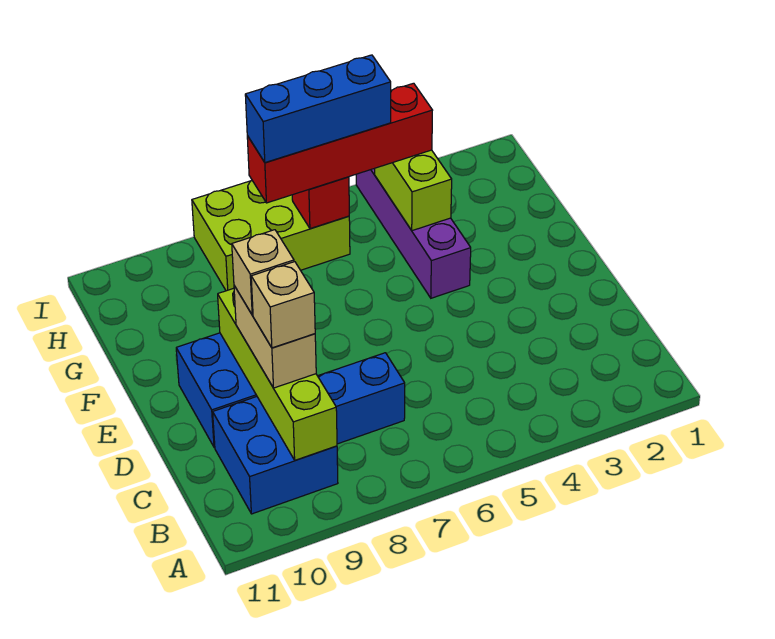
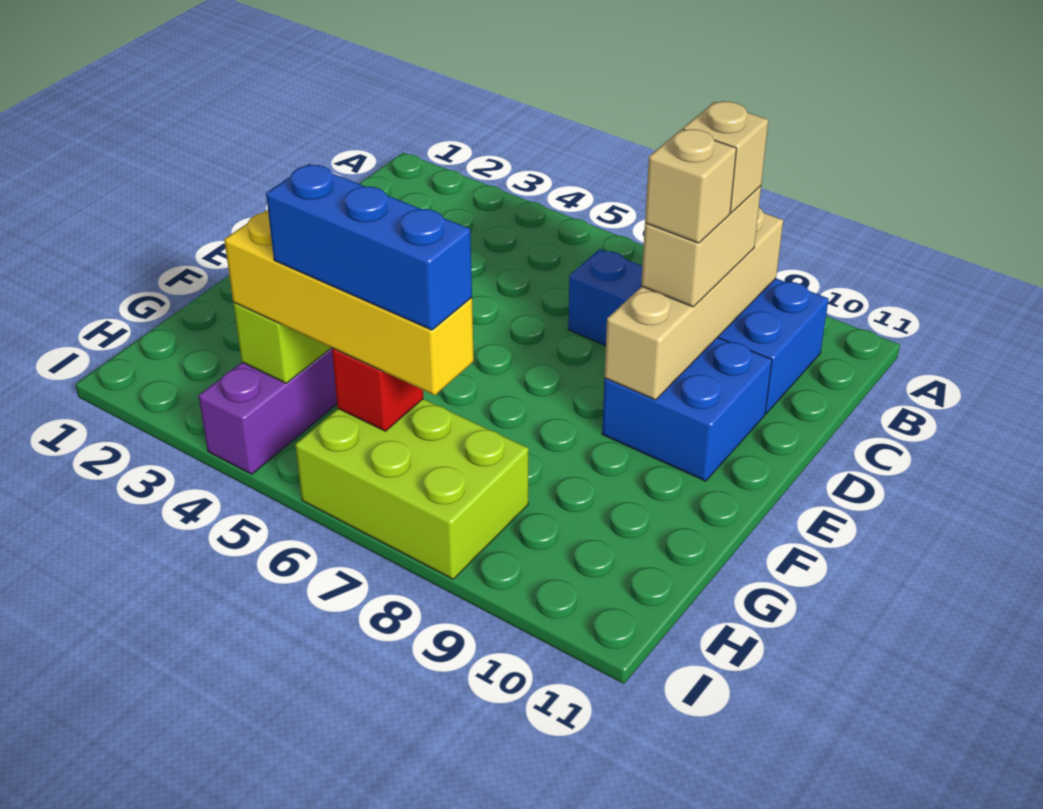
lime 1x4 brick [218,288,337,460] -> tan 1x4 brick [605,208,783,400]
red 1x4 brick [247,83,433,203] -> yellow 1x4 brick [224,210,474,395]

